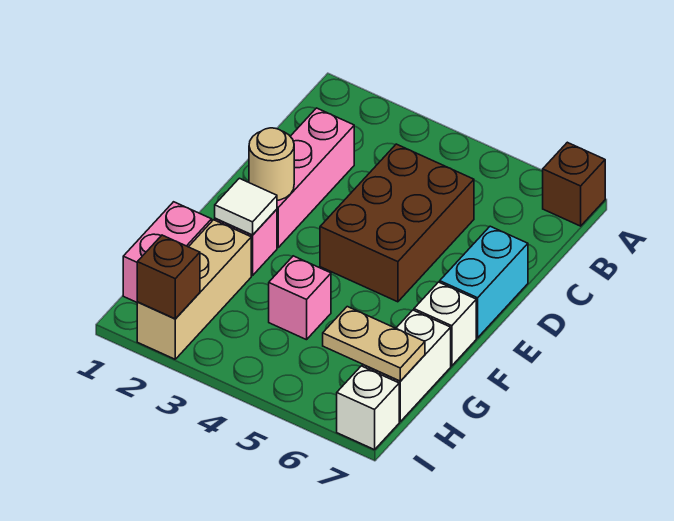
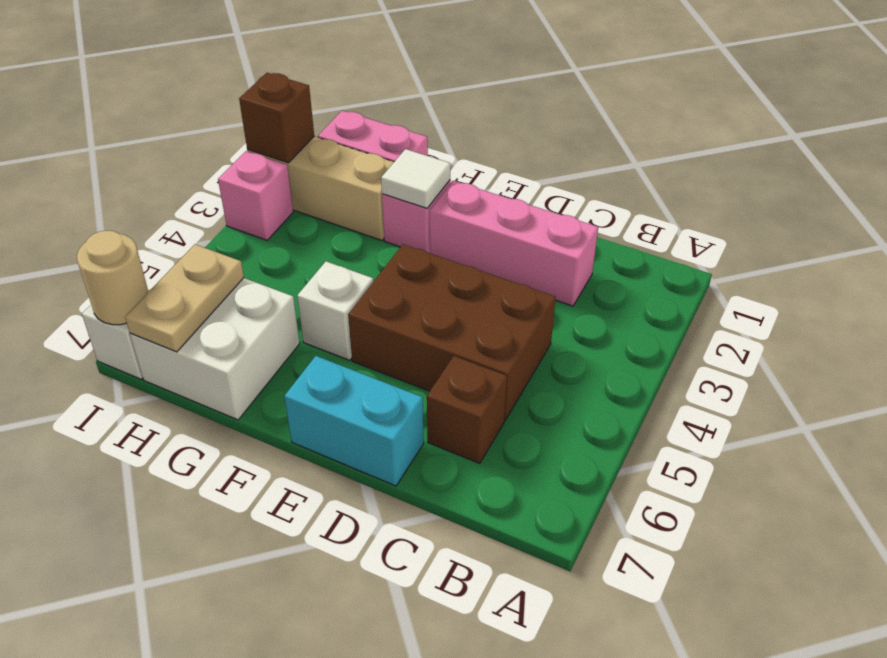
brown 1x1 brick [543,142,605,226] -> brown 1x1 brick moved to [427,356,507,463]
tan 1x1 round brick [249,128,294,200] -> tan 1x1 round brick moved to [77,230,148,325]
white 1x1 brick [414,282,476,366] -> white 1x1 brick moved to [297,261,373,360]
pink 1x1 brick [269,256,331,340] -> pink 1x1 brick moved to [218,151,293,240]
white 1x2 brick [362,310,451,422] -> white 2x2 brick [130,278,300,420]

